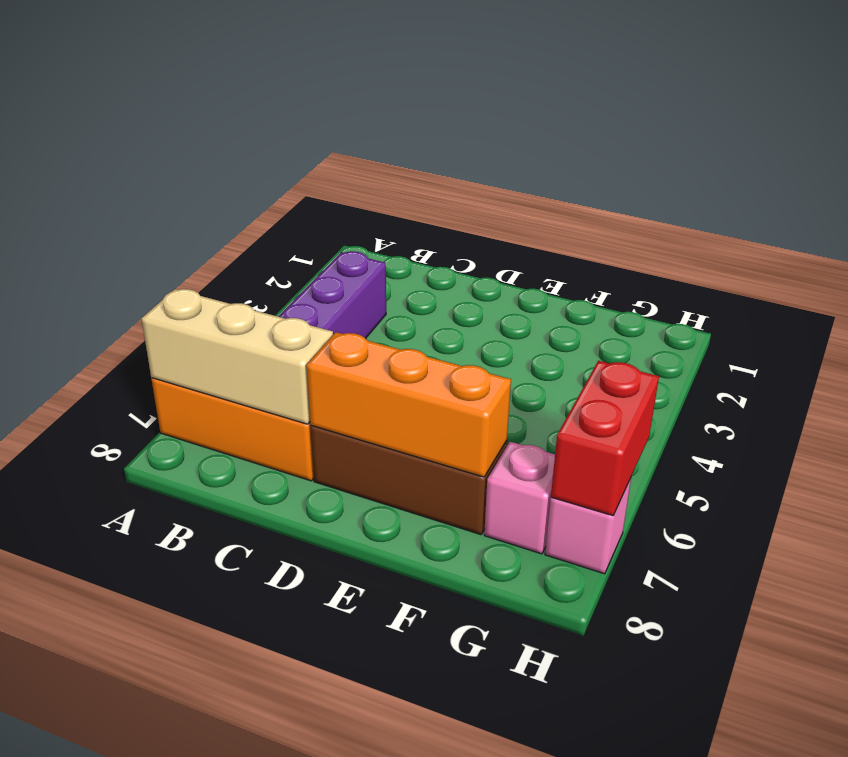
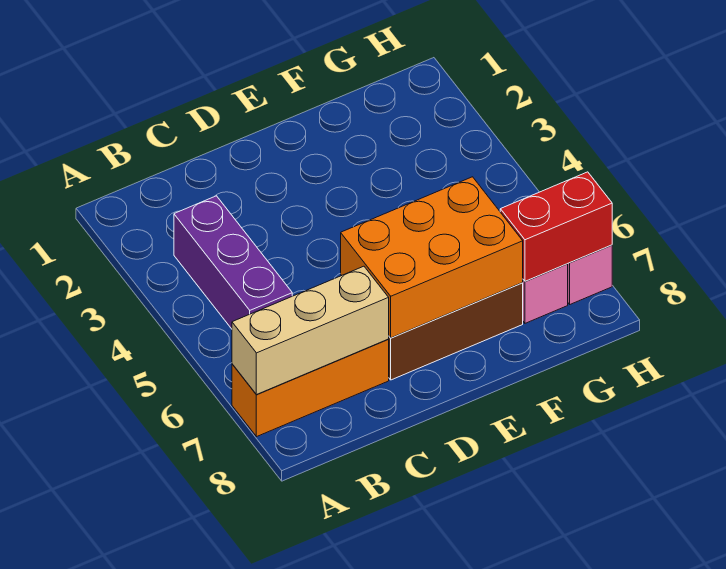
orange 1x3 brick [307,332,511,477] -> orange 2x3 brick [341,177,523,338]
red 1x2 brick [551,361,659,516] -> red 1x2 brick turned to [500,172,612,281]

